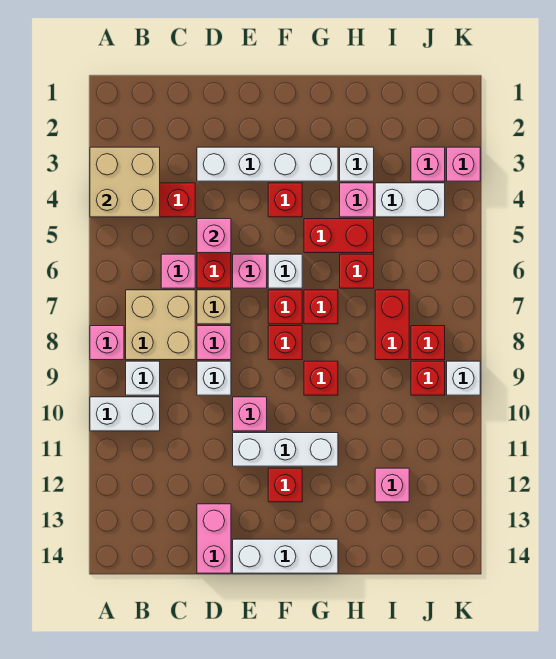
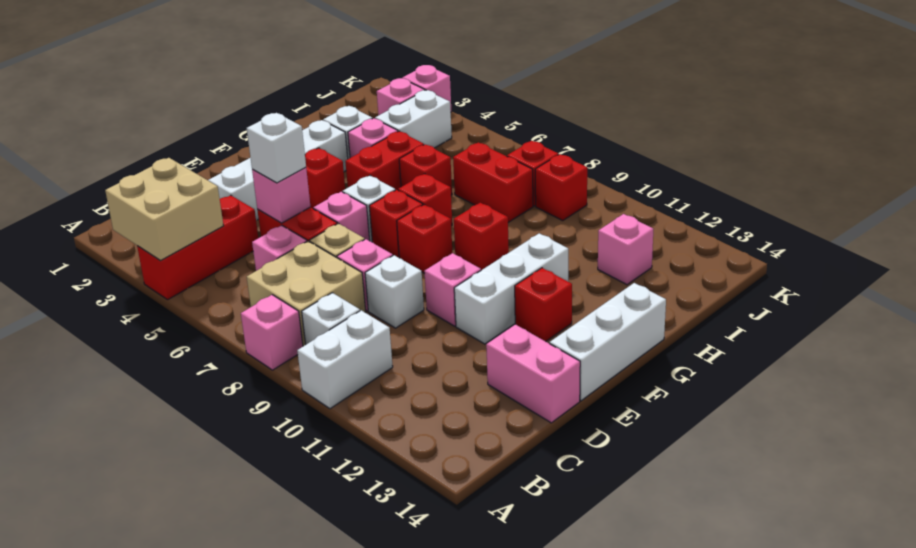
white 1x1 brick [447,361,480,395] -> white 1x1 brick moved to [247,113,306,183]

